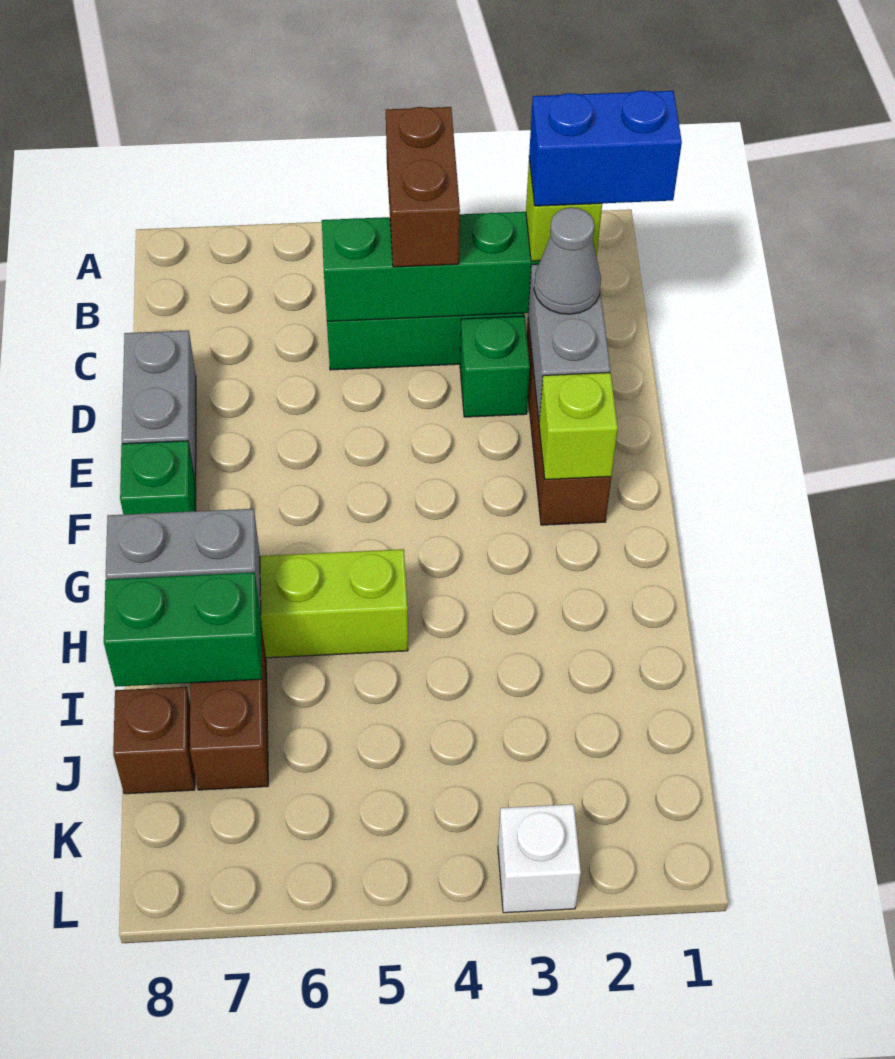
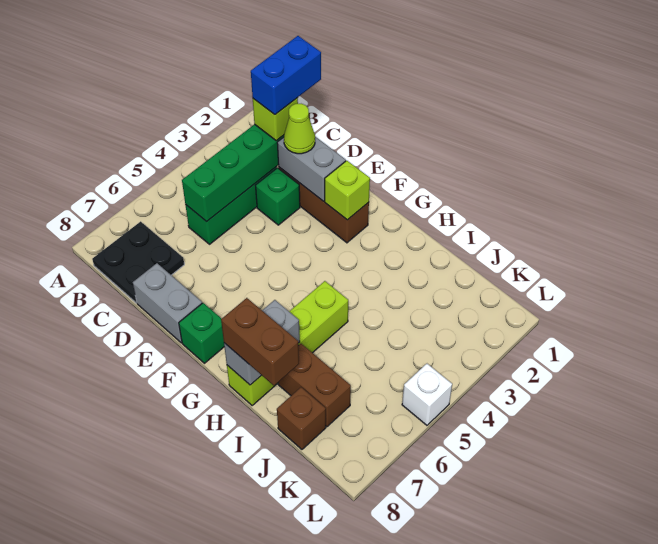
brown 1x2 brick [386,107,460,267] -> brown 1x2 brick moved to [221,298,299,385]
none -> black 2x2 plate [92,221,184,303]
grey 1x1 cone [534,207,601,314] -> lime 1x1 cone [284,104,315,154]
green 1x2 brick [104,572,262,687] -> none
white 1x1 brick [498,804,581,913] -> white 1x1 brick moved to [402,364,452,425]

